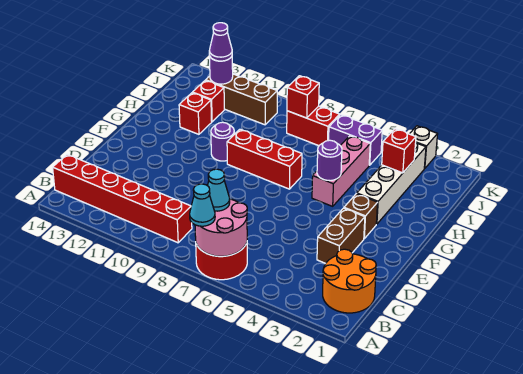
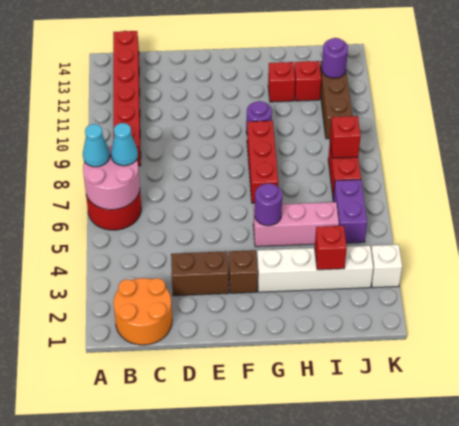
purple 1x1 cone [209,23,232,61] -> none

